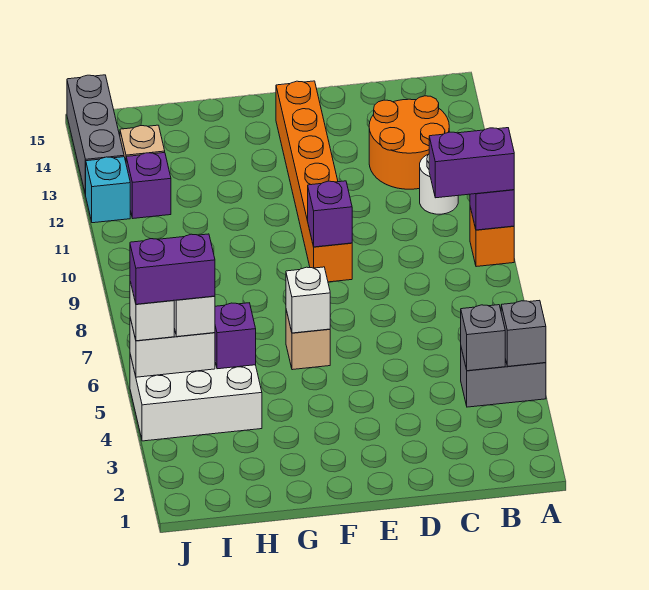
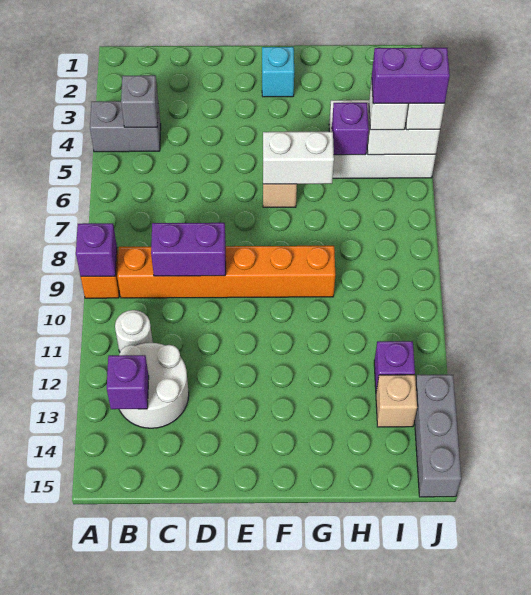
grey 1x1 brick [501,300,546,366] -> none
purple 1x2 brick [429,128,514,198] -> purple 1x2 brick moved to [151,223,226,276]
orange 2x2 round brick [369,96,449,189] -> white 2x2 round brick [119,343,189,428]
orange 1x6 brick [276,81,352,282] -> orange 1x6 brick turned to [117,246,335,298]
purple 1x1 brick [308,181,352,247] -> purple 1x1 brick moved to [107,355,149,409]
white 1x1 brick [286,267,330,333] -> white 1x2 brick [263,132,334,184]
cyan 1x1 brick [86,157,130,223] -> cyan 1x1 brick moved to [262,47,294,97]

